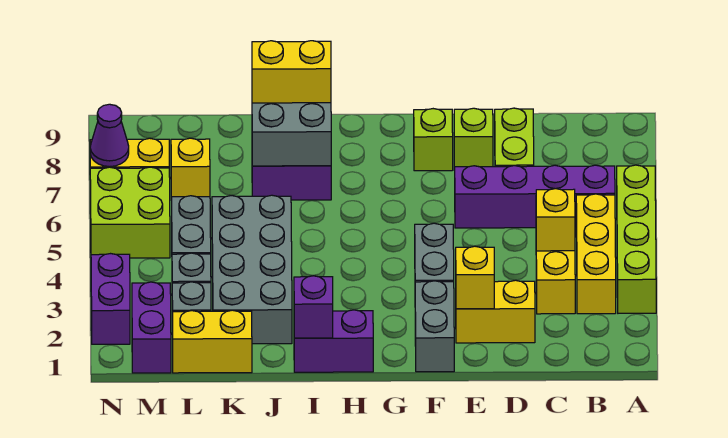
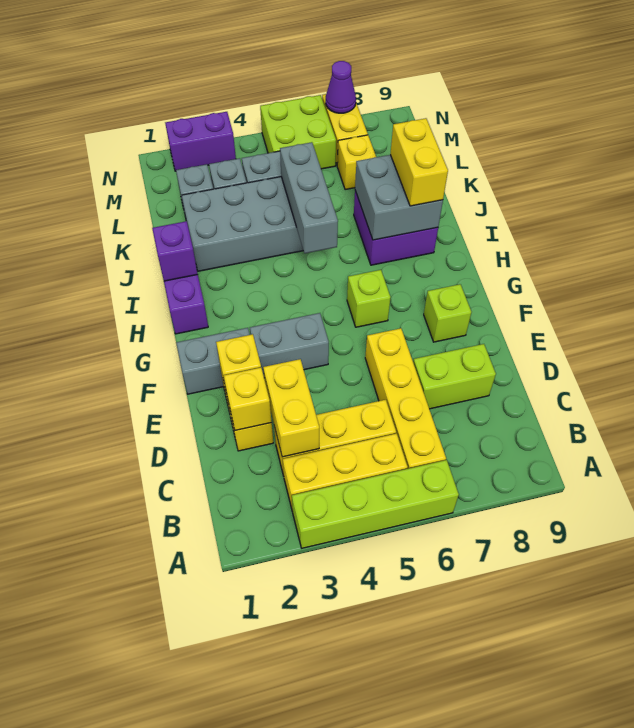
purple 1x4 brick [455,165,615,228] -> yellow 1x4 brick [365,328,446,469]
yellow 1x1 brick [536,189,575,251] -> yellow 1x1 brick moved to [224,368,272,430]
lime 1x1 brick [454,108,493,170] -> lime 1x1 brick moved to [347,270,391,327]
none -> grey 1x3 brick [280,142,338,253]
yellow 1x2 brick [173,310,252,373] -> yellow 1x2 brick moved to [263,359,319,457]
purple 1x2 brick [132,282,171,373] -> none

